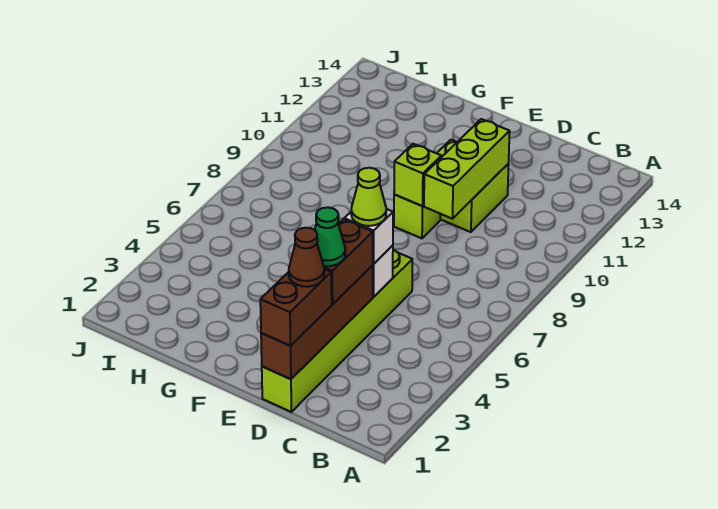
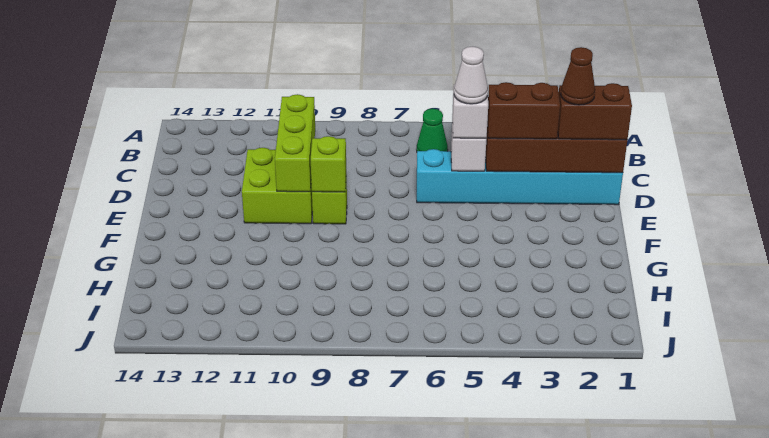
lime 1x6 brick [262,250,412,412] -> cyan 1x6 brick [417,149,623,205]
green 1x1 cone [315,207,345,266] -> green 1x1 cone moved to [417,109,448,151]
lime 1x1 cone [351,168,386,226] -> white 1x1 cone [454,46,488,104]
lime 1x3 brick [424,119,510,219] -> lime 1x3 brick turned to [275,94,315,192]

